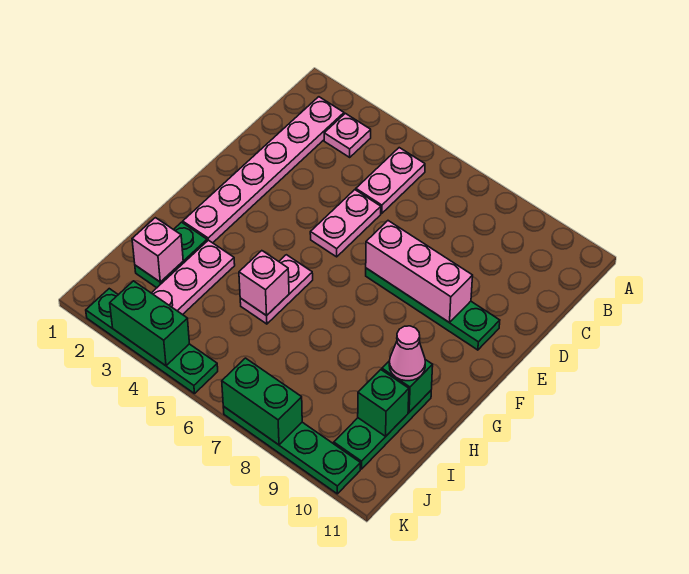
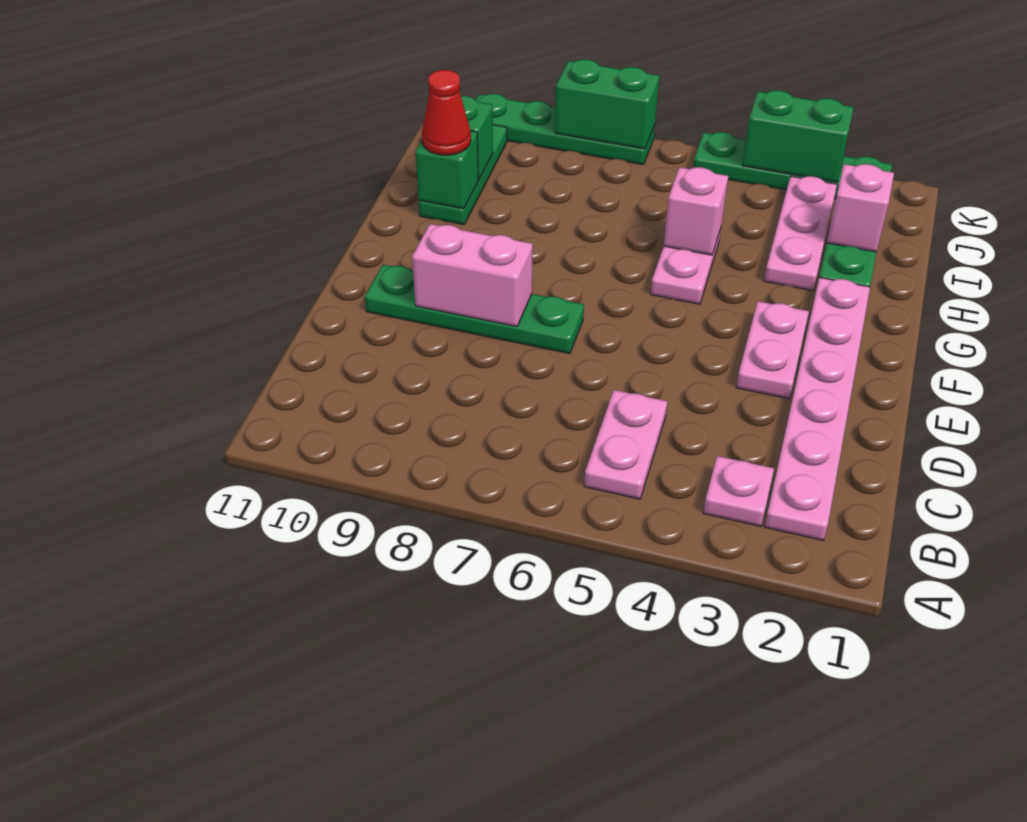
pink 1x2 plate [310,190,381,257] -> pink 1x2 plate moved to [736,301,809,399]
pink 1x3 brick [366,221,473,322] -> pink 1x2 brick [412,224,533,327]
pink 1x1 cone [389,326,425,381] -> red 1x1 cone [422,70,471,155]

